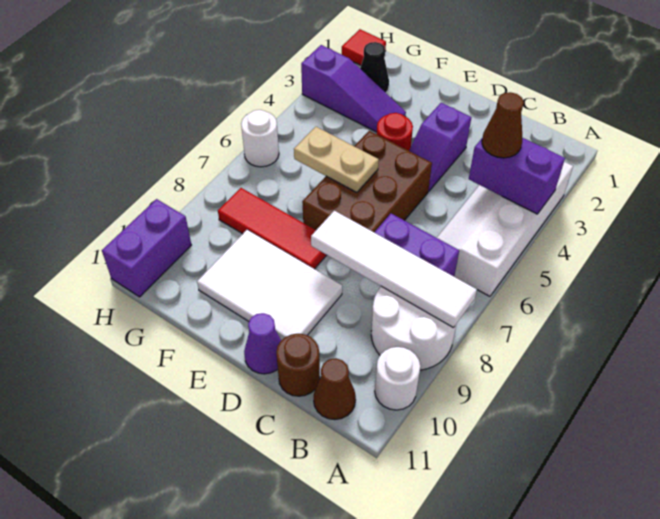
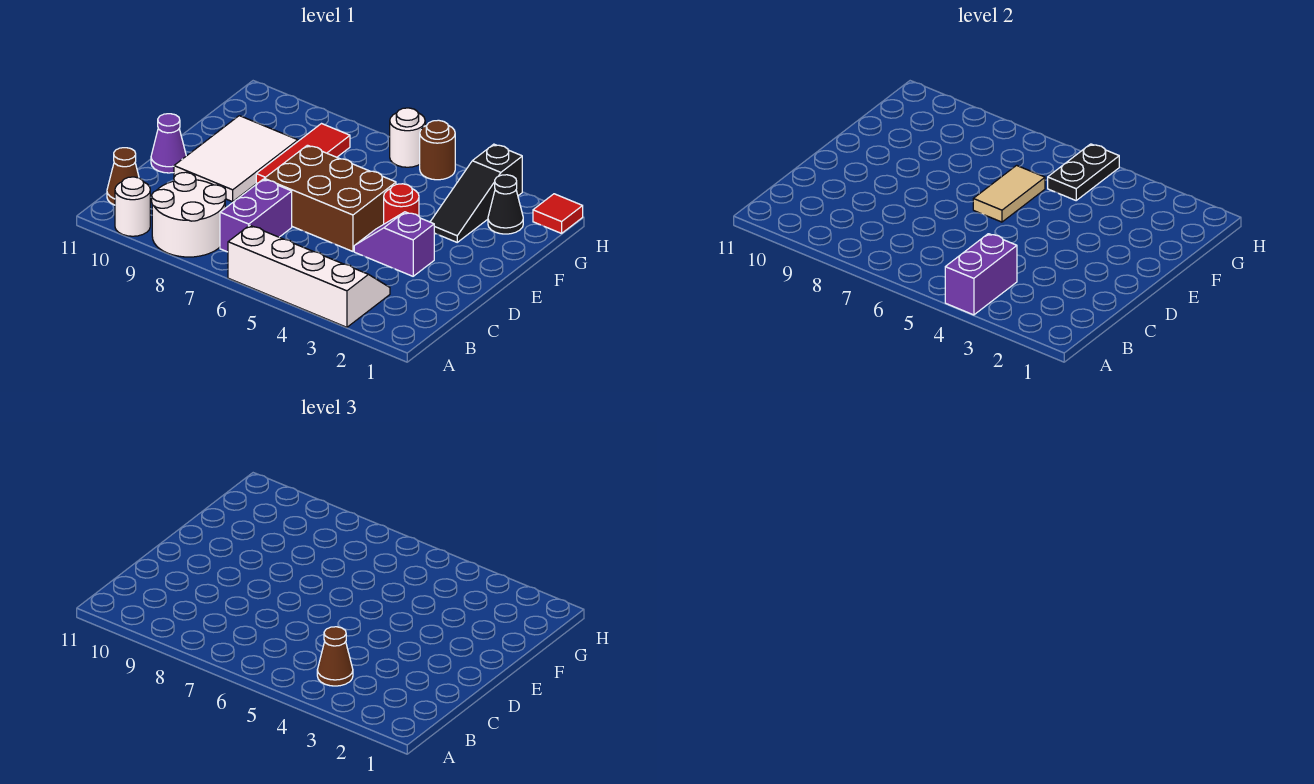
white 1x4 tile [311,211,477,327] -> none
brown 1x1 round brick [276,334,320,396] -> brown 1x1 round brick moved to [420,120,455,180]
tan 1x2 plate [294,127,379,192] -> tan 1x2 tile [973,165,1045,222]
purple 1x3 slope [301,45,406,132] -> black 1x3 slope [430,144,522,242]
none -> black 1x2 plate [1048,144,1119,200]
purple 1x2 brick [102,199,191,297] -> none

